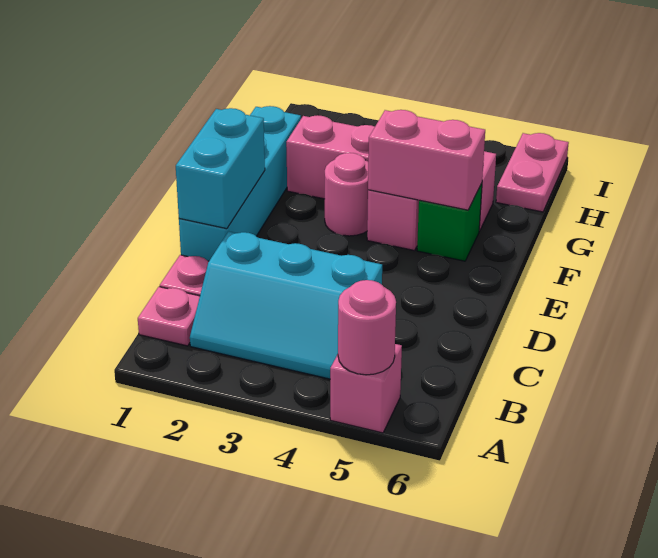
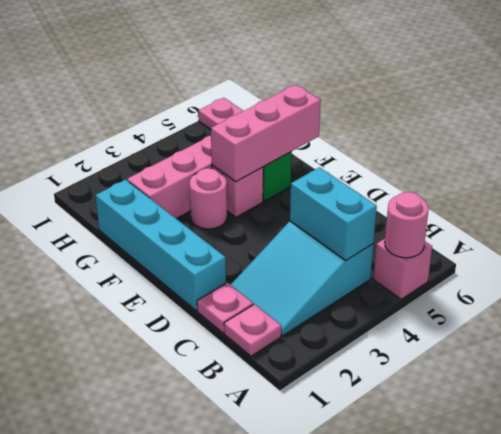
cyan 2x3 slope [190,231,382,379] -> cyan 2x3 slope turned to [231,221,374,336]
cyan 1x2 brick [176,108,265,229] -> cyan 1x2 brick moved to [290,167,377,261]
pink 1x2 brick [368,110,485,210] -> pink 1x3 brick [211,85,321,182]

